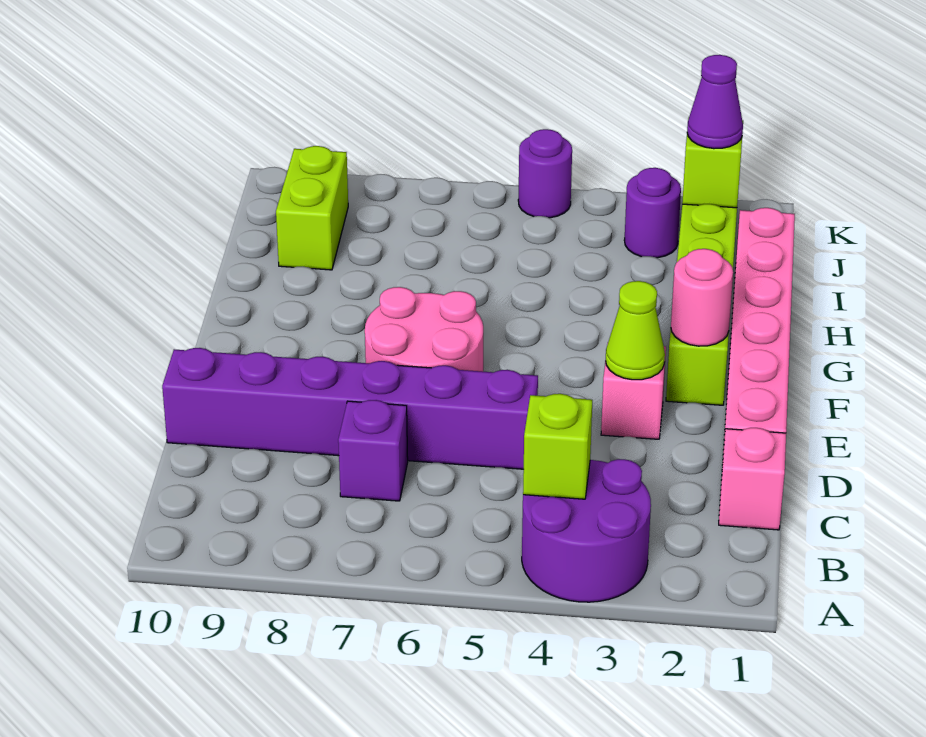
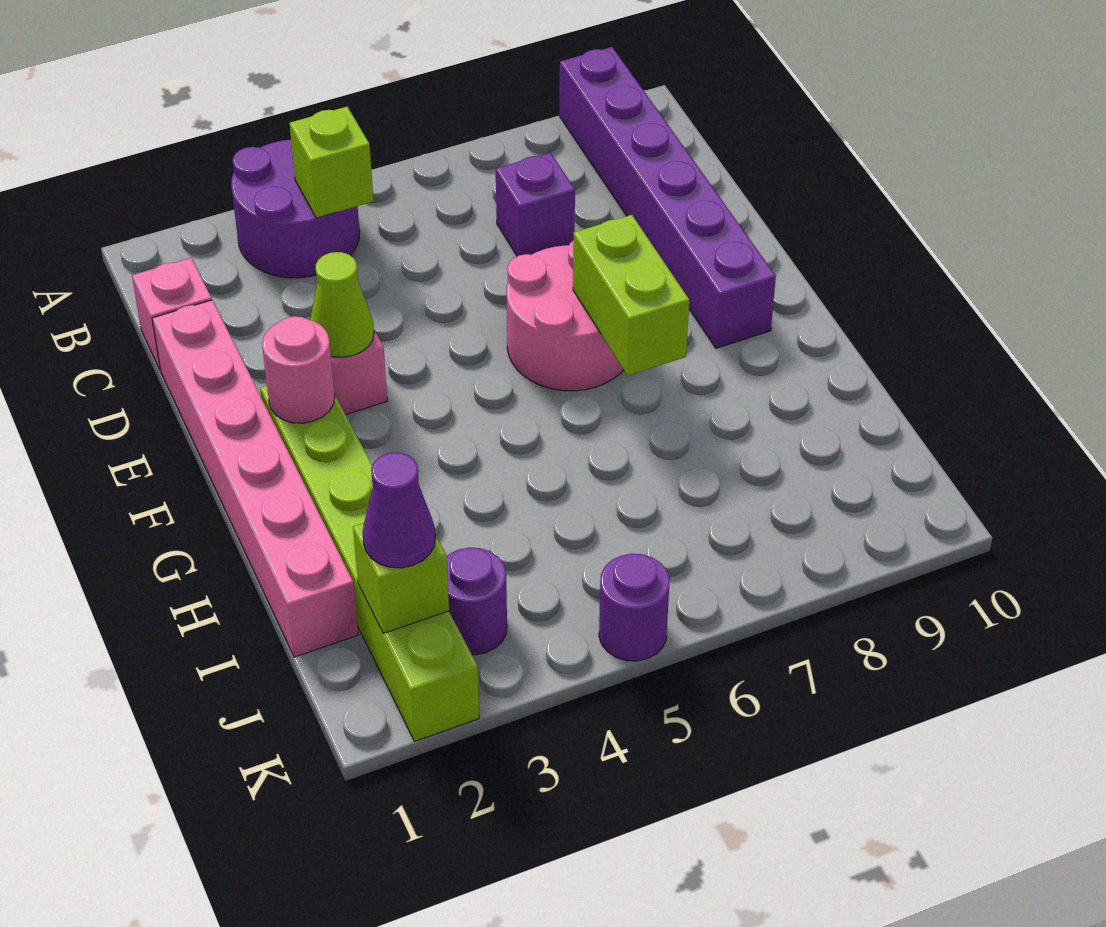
purple 1x6 brick [162,348,538,469] -> purple 1x6 brick turned to [560,47,776,348]
lime 1x2 brick [276,146,348,270] -> lime 1x2 brick moved to [573,215,689,376]

